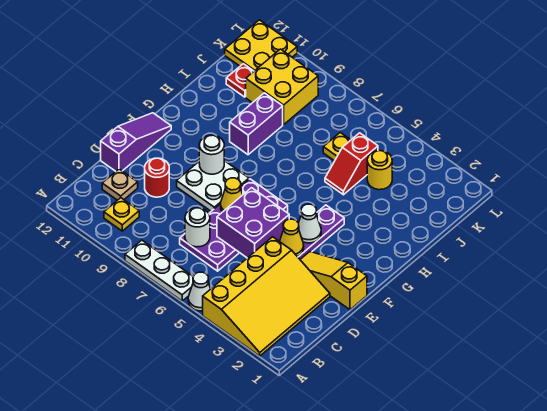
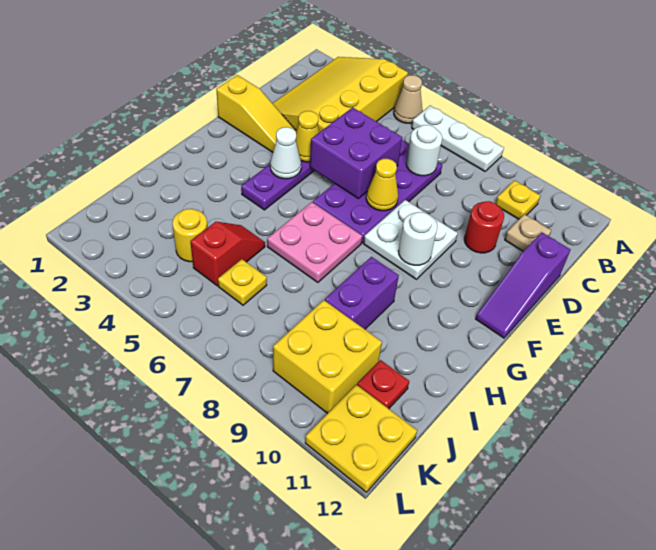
white 1x1 cone [188,272,210,311] -> tan 1x1 cone [394,75,422,123]
none -> pink 2x2 plate [267,202,362,283]

